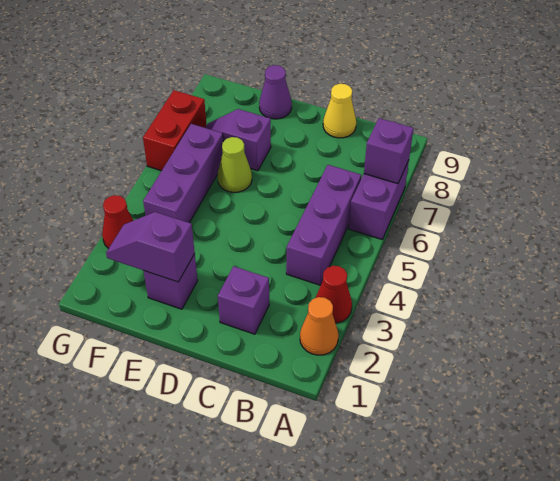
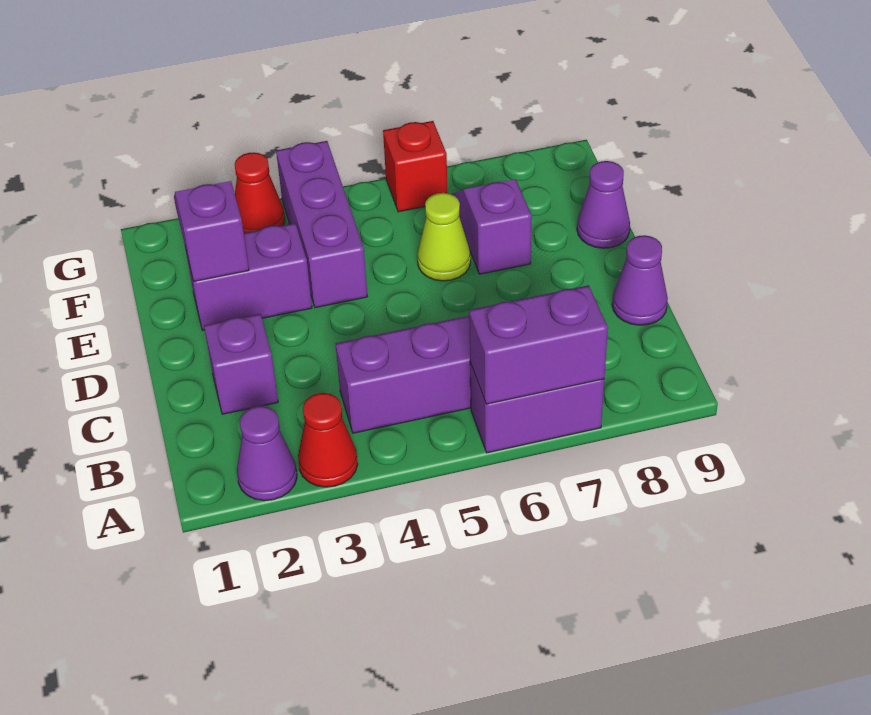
orange 1x1 cone [300,297,339,355] -> purple 1x1 cone [237,406,297,501]
purple 1x1 brick [364,118,414,184] -> purple 1x2 brick [469,285,608,404]
yellow 1x1 cone [323,84,356,138] -> purple 1x1 cone [612,235,668,325]
purple 1x1 brick [144,254,198,309] -> purple 1x2 brick [185,223,312,330]
purple 1x3 brick [143,124,223,223] -> purple 1x3 brick turned to [276,141,368,308]
red 1x2 brick [143,90,207,171] -> red 1x1 brick [383,121,448,212]

